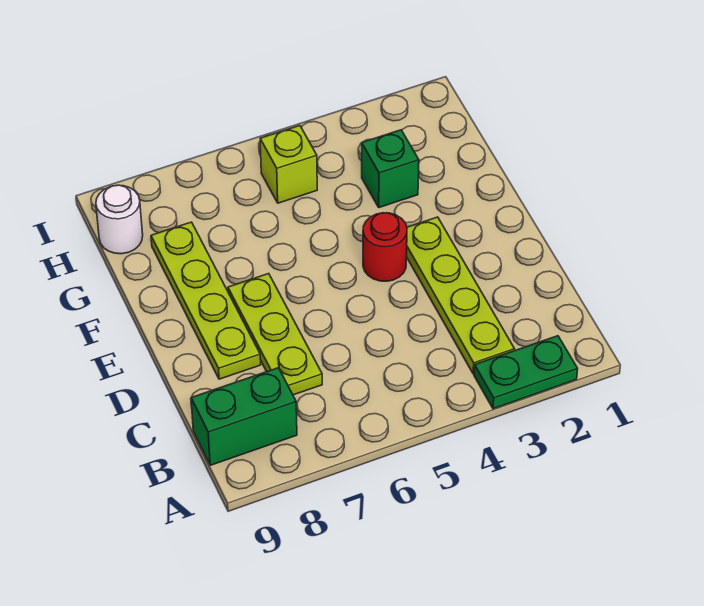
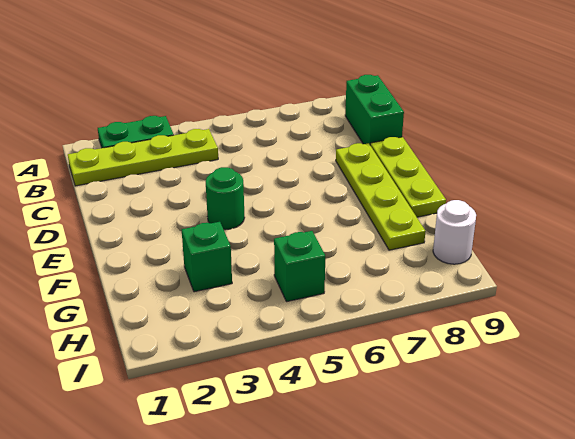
lime 1x4 plate [407,217,514,374] -> lime 1x4 plate turned to [68,129,218,186]
green 1x2 brick [191,368,297,465] -> green 1x2 brick turned to [345,75,404,144]
lime 1x3 plate [228,274,322,395] -> lime 1x3 plate moved to [370,137,446,217]
red 1x1 round brick [363,213,407,281] -> green 1x1 round brick [206,167,245,230]
lime 1x1 brick [260,126,317,203] -> green 1x1 brick [274,231,325,302]

